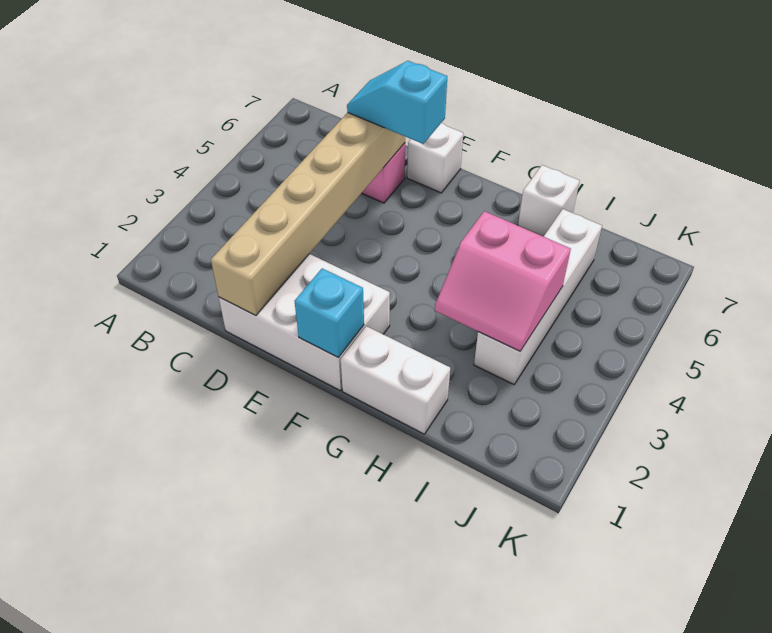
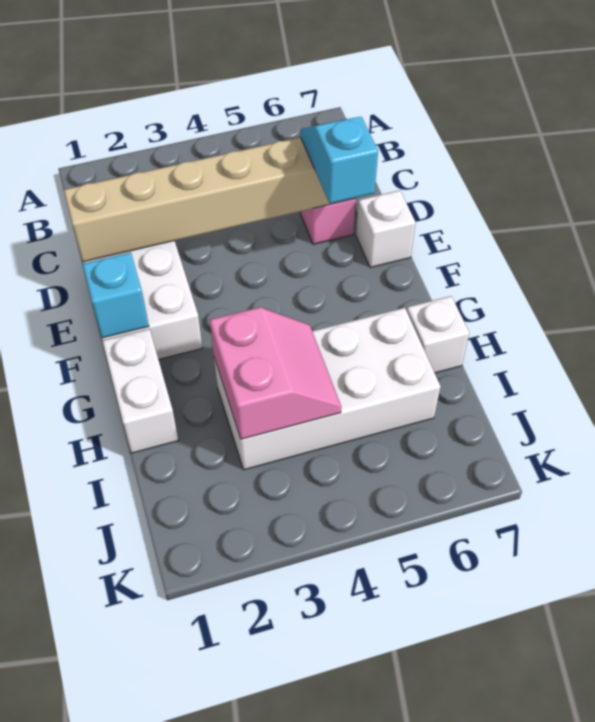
pink 2x2 slope [435,211,571,351] -> pink 2x2 slope turned to [210,307,341,439]
white 1x4 brick [474,209,602,384] -> white 2x4 brick [214,308,441,470]

